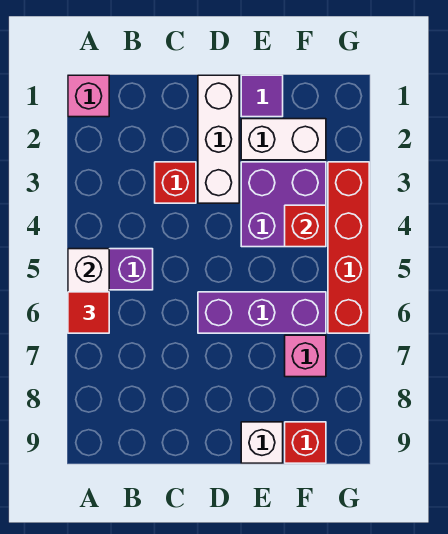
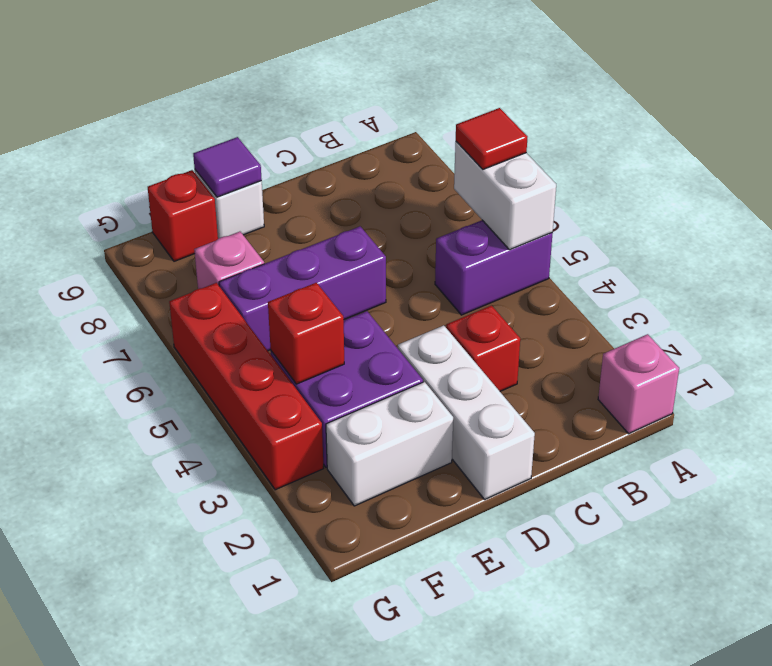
purple 1x1 tile [241,75,283,117] -> purple 1x1 tile moved to [193,137,262,197]

